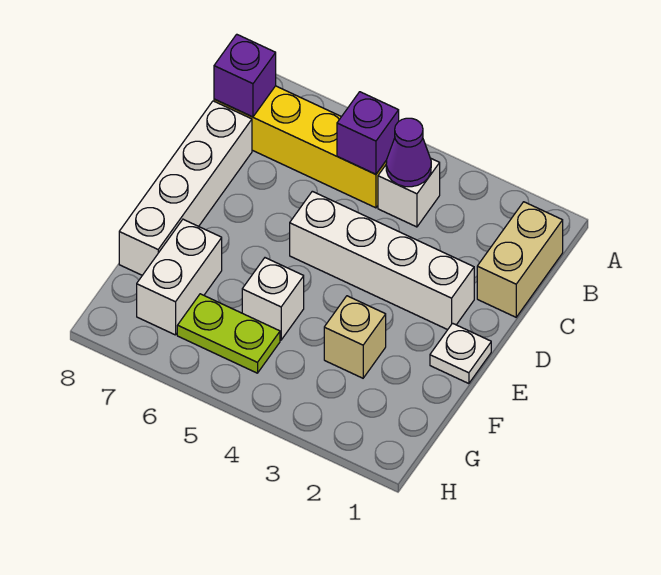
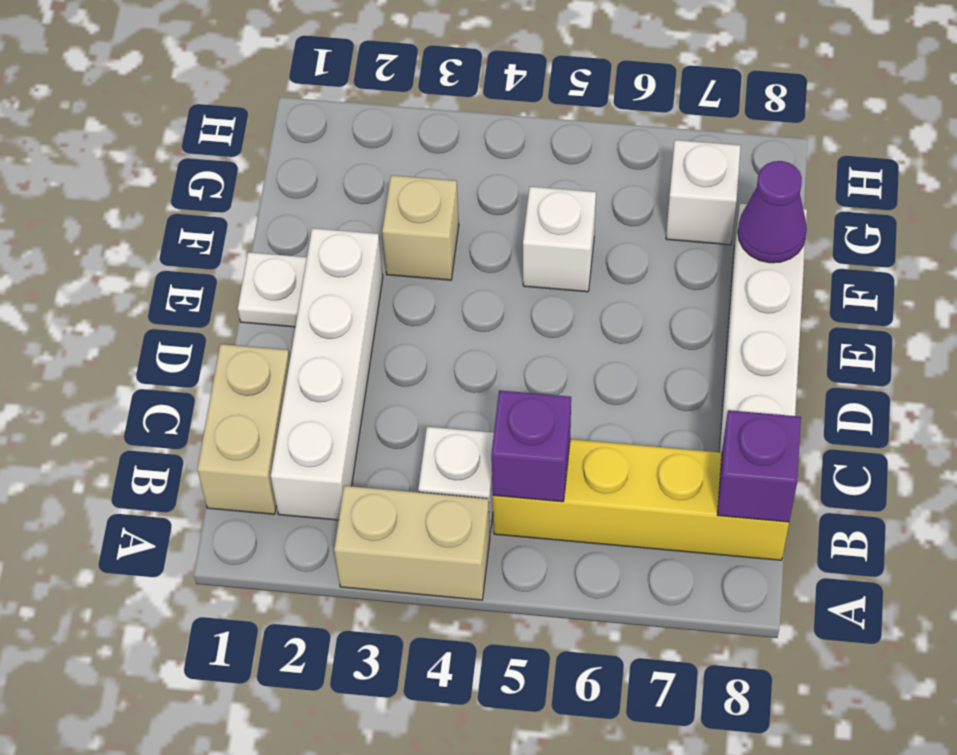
none -> tan 1x2 brick [334,486,490,600]
purple 1x1 cone [386,118,431,187] -> purple 1x1 cone moved to [738,161,807,263]
white 1x4 brick [290,191,474,330] -> white 1x4 brick turned to [271,228,383,520]
white 1x2 brick [137,219,222,335] -> white 1x1 brick [666,140,741,245]
lime 1x2 plate [177,294,280,373] -> none

